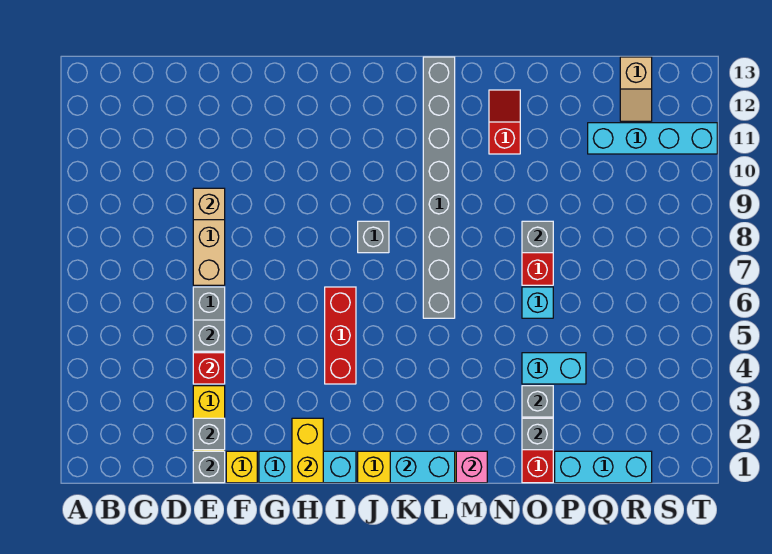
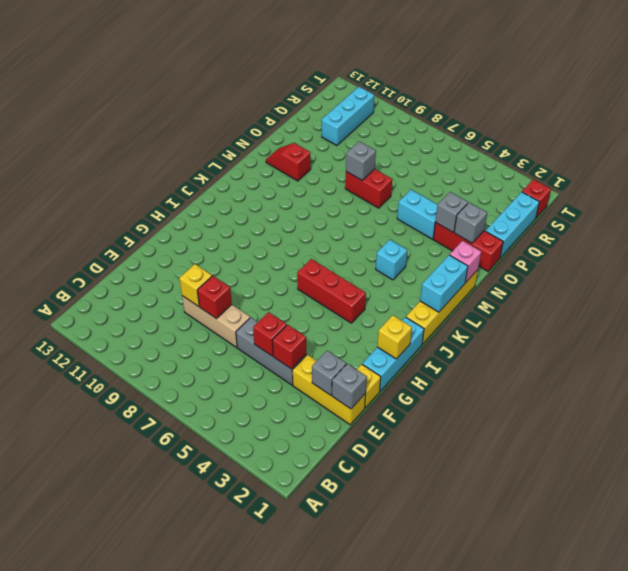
grey 1x1 brick [193,320,225,351] -> red 1x1 brick [253,312,287,356]
none -> red 1x1 brick [197,276,232,319]
tan 1x1 brick [193,188,225,220] -> yellow 1x1 brick [179,264,212,307]
yellow 1x2 brick [292,418,323,483] -> yellow 1x1 brick [377,315,412,359]
grey 1x1 brick [358,221,389,253] -> none
grey 1x8 brick [423,57,455,318] -> none
cyan 1x2 brick [522,353,586,384] -> cyan 1x2 brick turned to [397,189,438,239]
cyan 1x1 brick [522,287,553,318] -> cyan 1x1 brick moved to [376,240,407,280]
cyan 1x4 brick [588,123,717,154] -> cyan 1x3 brick [322,87,374,146]
tan 1x2 slope [620,57,652,121] -> none
none -> red 1x1 brick [522,179,551,218]

